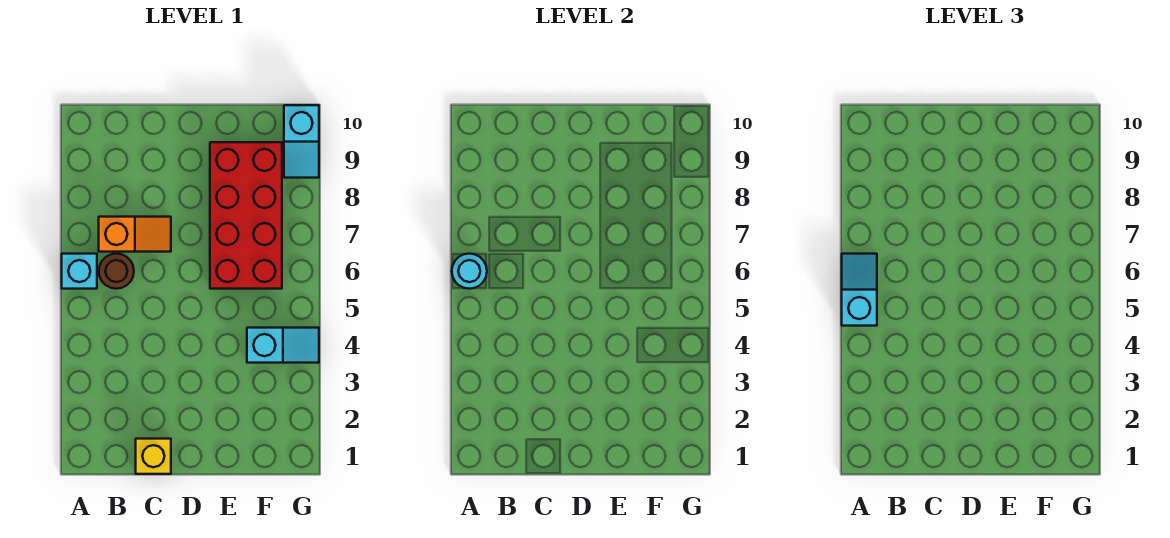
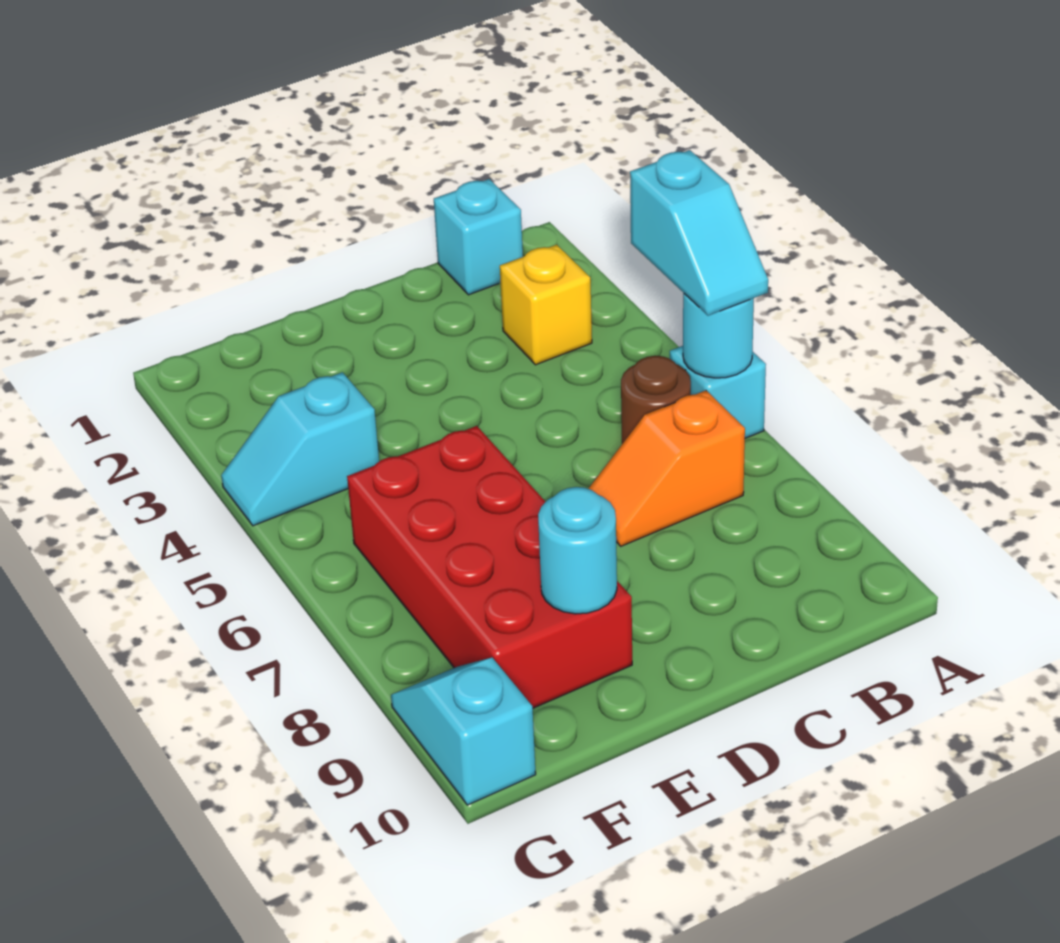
none -> cyan 1x1 brick [434,179,523,295]
yellow 1x1 brick [136,439,171,474] -> yellow 1x1 brick moved to [500,245,592,365]
none -> cyan 1x1 round brick [538,487,617,614]

